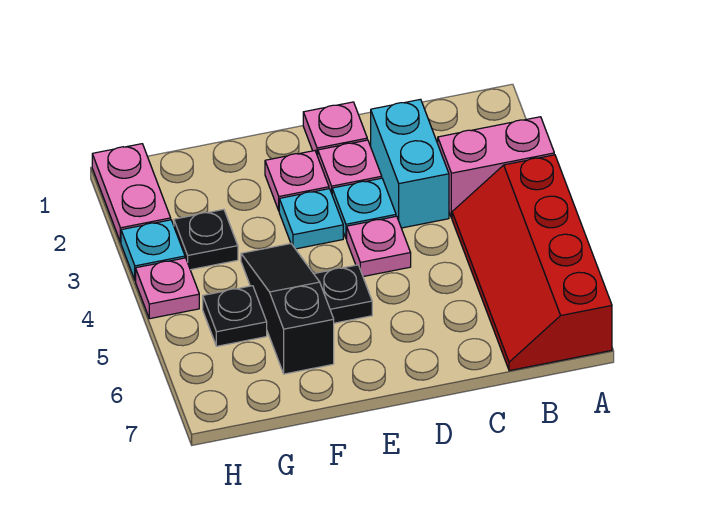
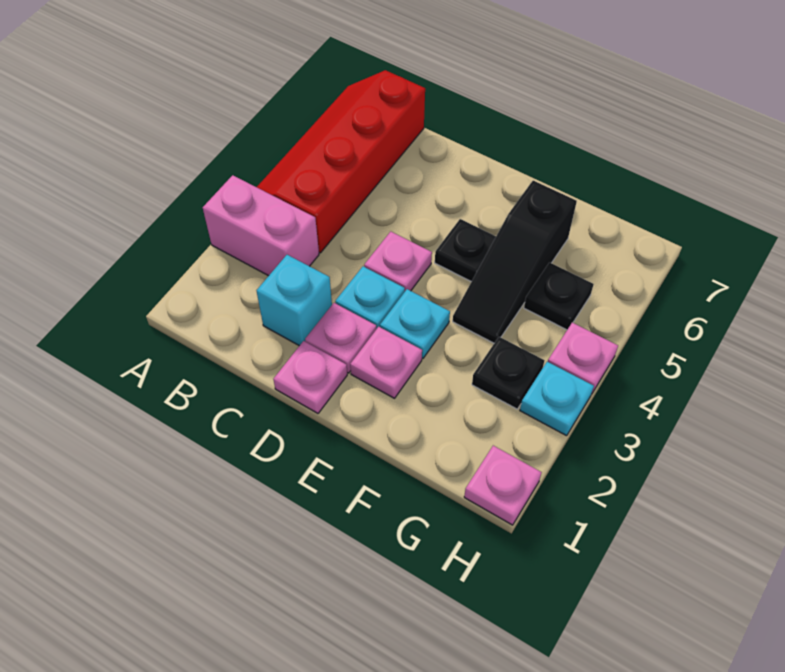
red 2x4 slope [452,155,612,371] -> red 2x4 slope turned to [257,70,425,253]
cyan 1x2 brick [371,99,449,228] -> cyan 1x1 brick [257,255,332,346]
pink 1x2 plate [92,144,171,242] -> pink 1x1 plate [464,446,542,525]

